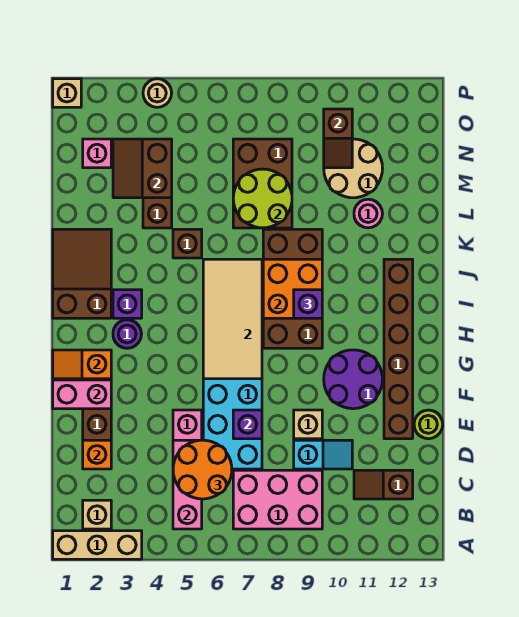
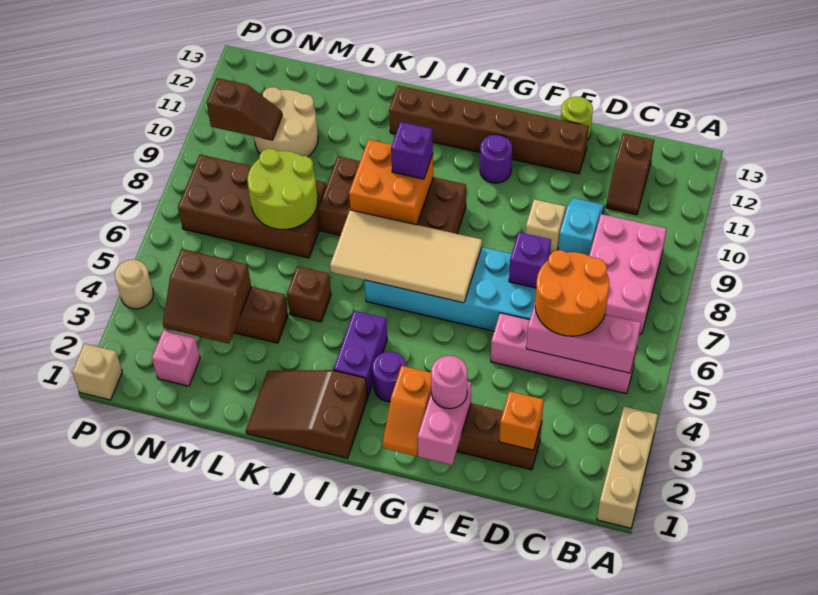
tan 1x1 brick [83,500,111,529] -> none
purple 2x2 round brick [324,350,383,409] -> purple 1x1 round brick [480,134,512,183]
purple 1x1 brick [113,290,142,318] -> purple 1x2 brick [334,311,387,396]
brown 2x3 brick [233,139,292,228] -> brown 2x4 brick [178,155,327,258]
pink 1x1 round brick [354,199,382,228] -> pink 1x1 round brick moved to [431,356,467,409]

